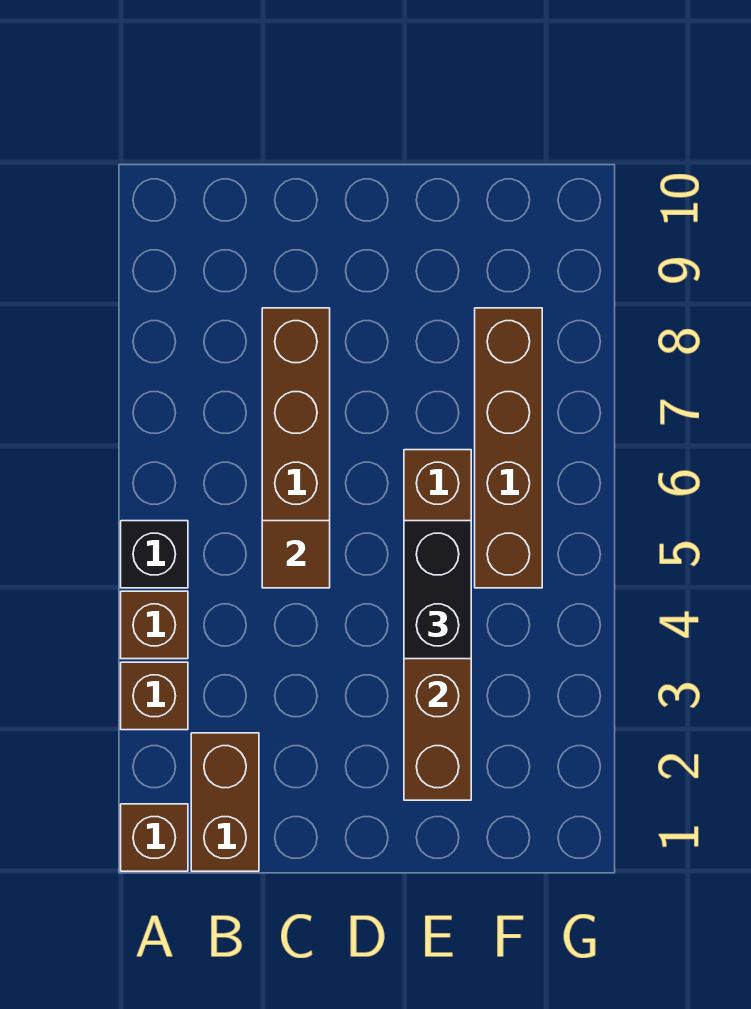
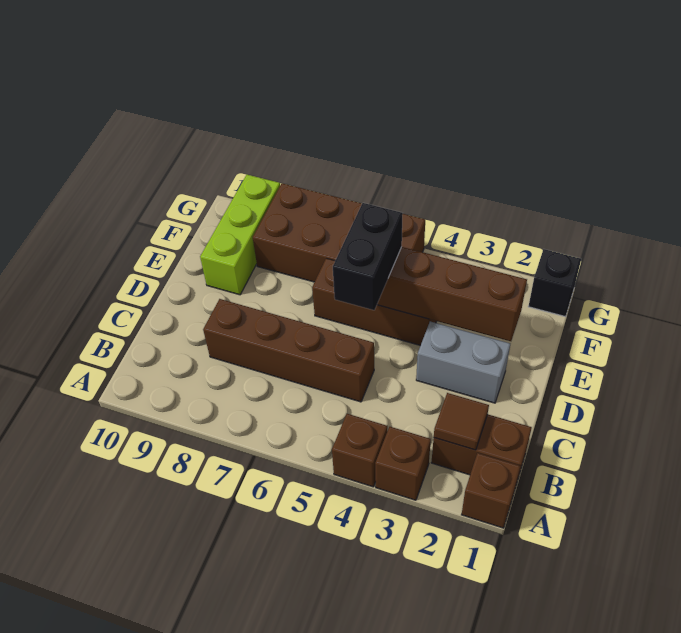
black 1x1 brick [121,521,188,588] -> black 1x1 brick moved to [528,249,581,317]
brown 1x1 tile [262,521,330,588] -> brown 1x1 tile moved to [434,393,489,450]
none -> grey 1x2 brick [416,321,510,403]
black 1x2 brick [404,521,471,659] -> black 1x2 brick turned to [333,203,403,310]
none -> lime 1x3 brick [200,175,280,295]
brown 1x4 brick [475,308,542,588] -> brown 2x4 brick [253,183,425,282]

